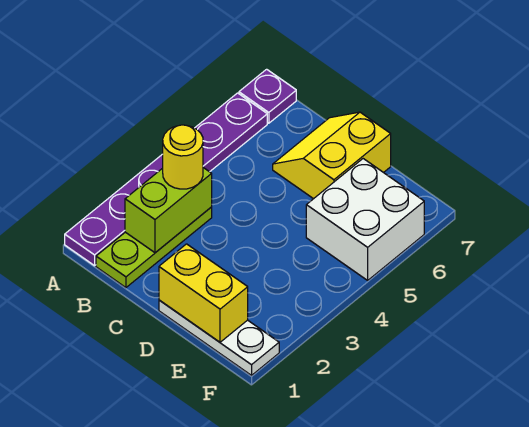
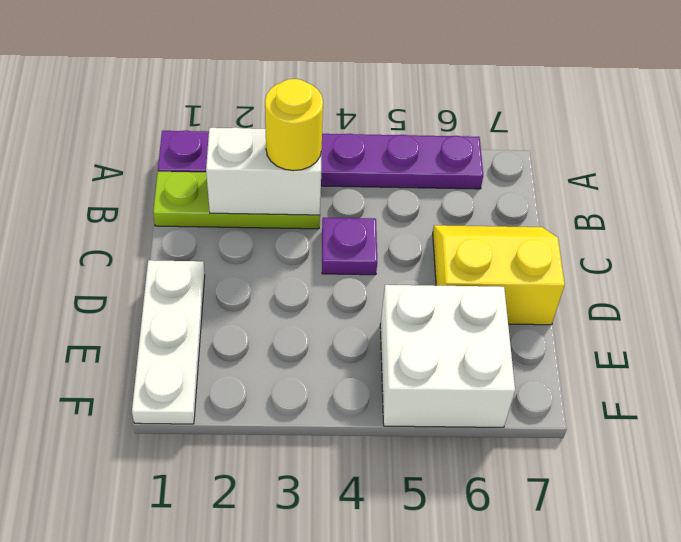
purple 1x1 plate [239,69,296,123] -> purple 1x1 plate moved to [322,218,377,275]
lime 1x2 brick [125,168,212,253] -> white 1x2 brick [206,127,321,215]
yellow 1x2 brick [159,244,248,342] -> none

